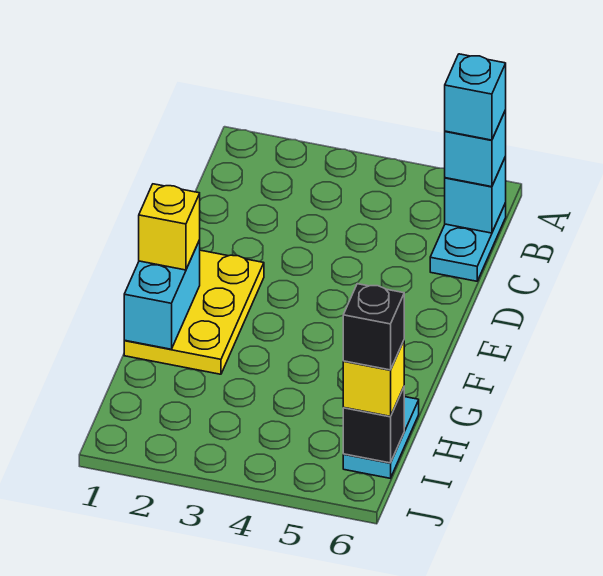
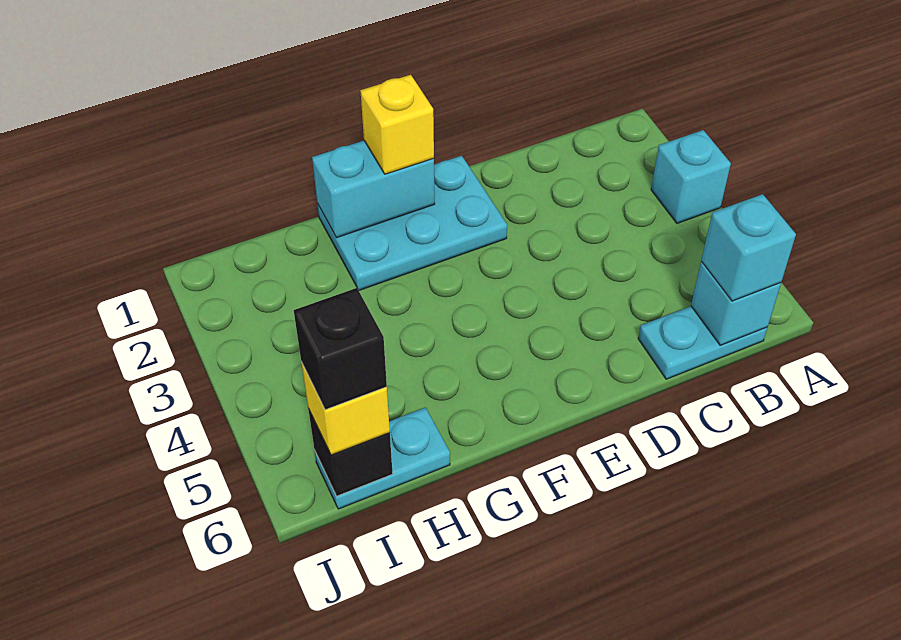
cyan 1x1 brick [445,54,506,140] -> cyan 1x1 brick moved to [651,130,731,223]
yellow 2x3 plate [124,250,264,374] -> cyan 2x3 plate [317,156,507,290]

